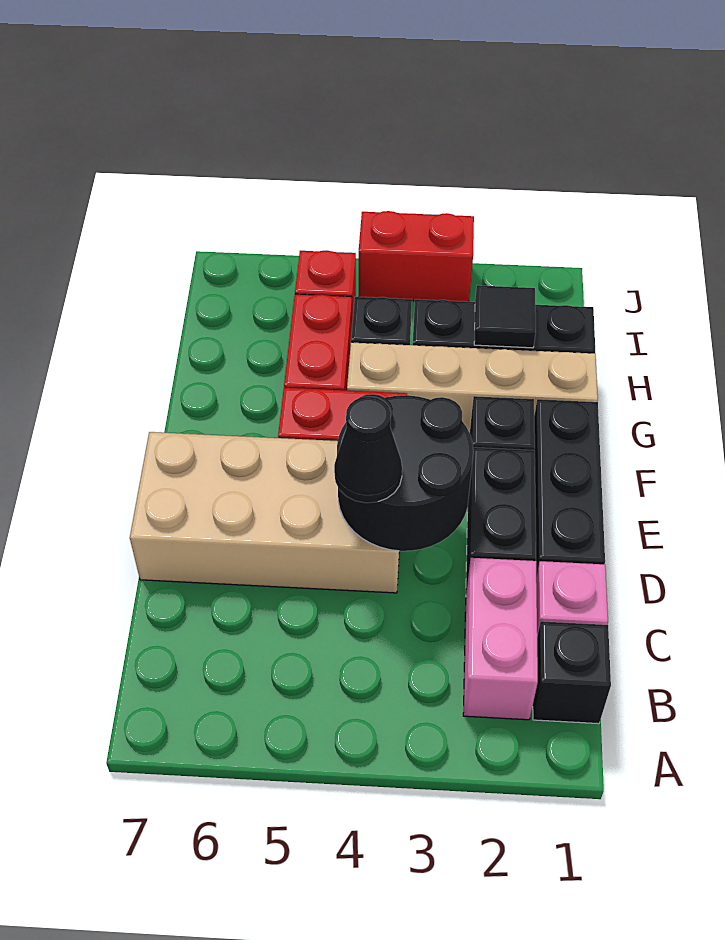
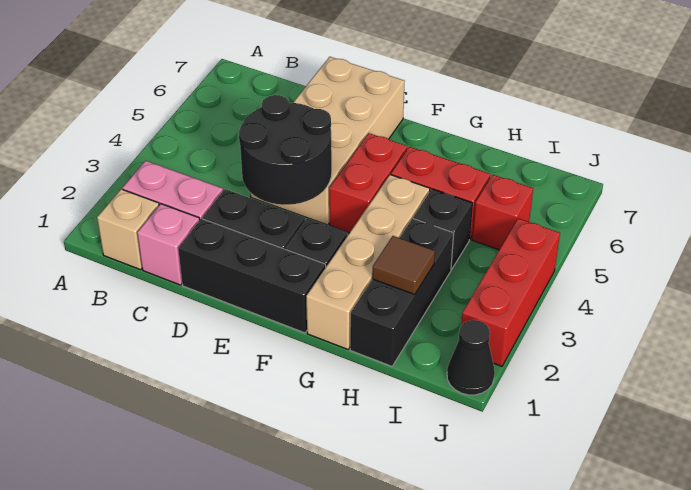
black 1x1 brick [533,621,611,724] -> tan 1x1 brick [97,189,159,270]
black 1x1 cone [334,396,402,503] -> black 1x1 cone moved to [447,320,495,395]
black 1x1 tile [474,285,536,348] -> brown 1x1 tile [372,236,435,295]
red 1x2 brick [359,211,474,302] -> red 1x3 brick [461,218,560,366]

